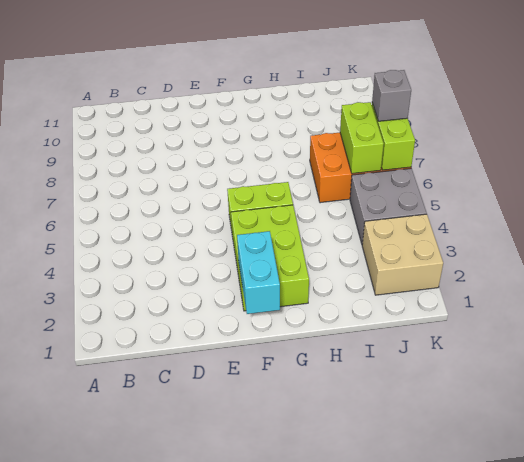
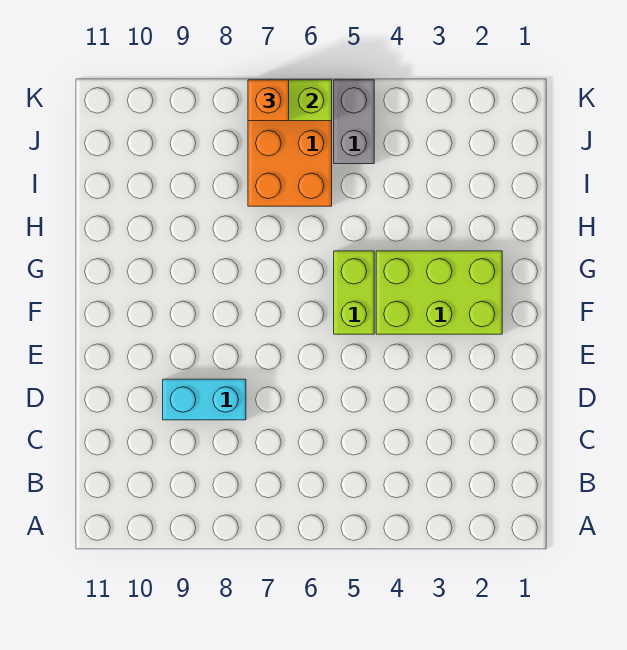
cyan 1x2 brick [237,231,280,314] -> cyan 1x2 brick moved to [163,379,246,420]
tan 2x2 brick [362,214,443,295] -> none
grey 2x2 brick [350,168,427,244] -> grey 1x2 brick [334,80,374,164]
lime 1x2 brick [340,102,384,174] -> none
grey 1x1 brick [372,70,411,121] -> orange 1x1 brick [248,80,289,121]

